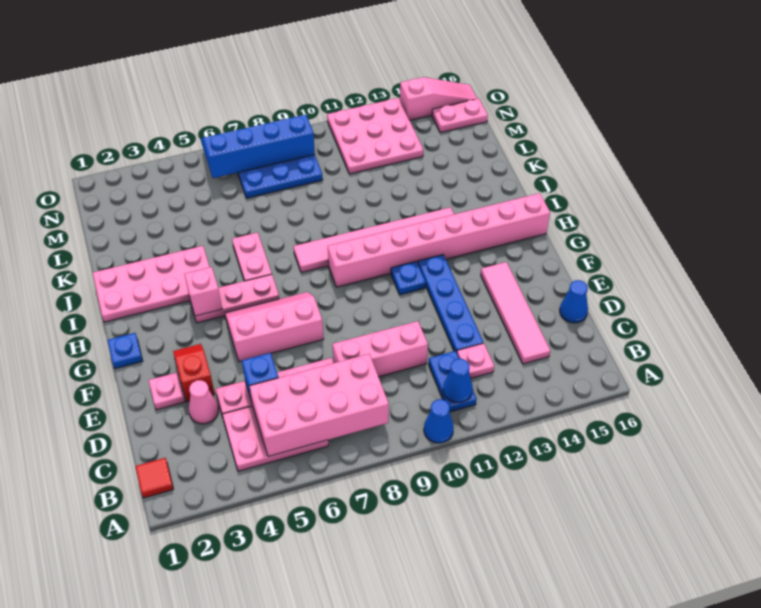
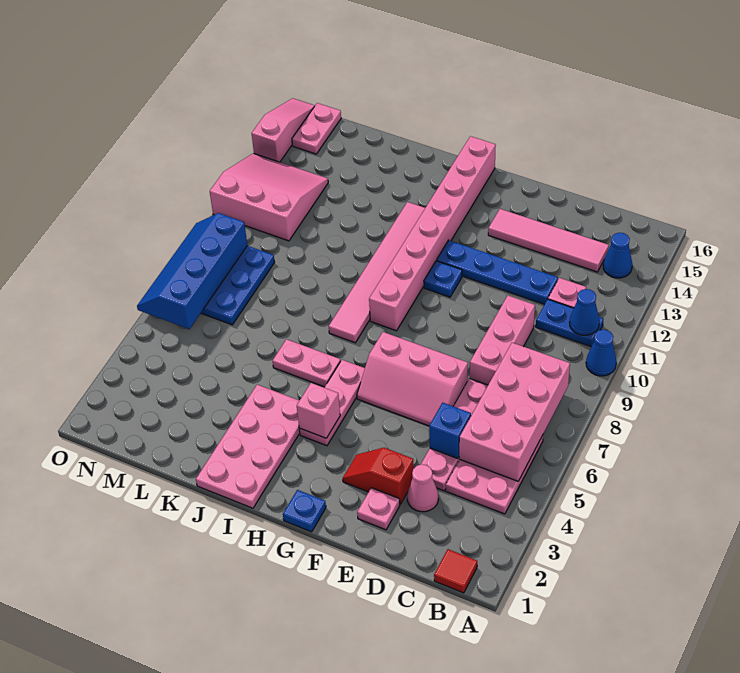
blue 1x1 cone [560,280,588,323] -> blue 1x1 cone moved to [603,233,632,278]
pink 2x3 slope [225,292,324,362] -> pink 2x3 slope turned to [357,332,468,426]
pink 3x3 plate [327,98,423,174] -> pink 3x3 slope [210,153,328,241]

